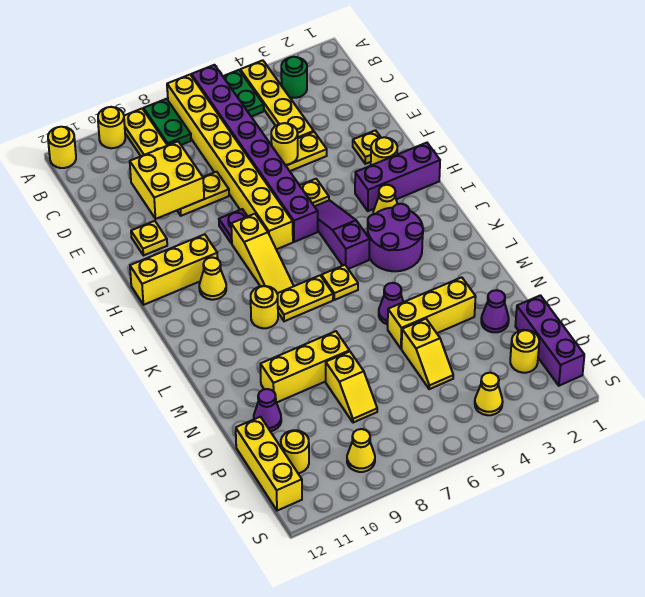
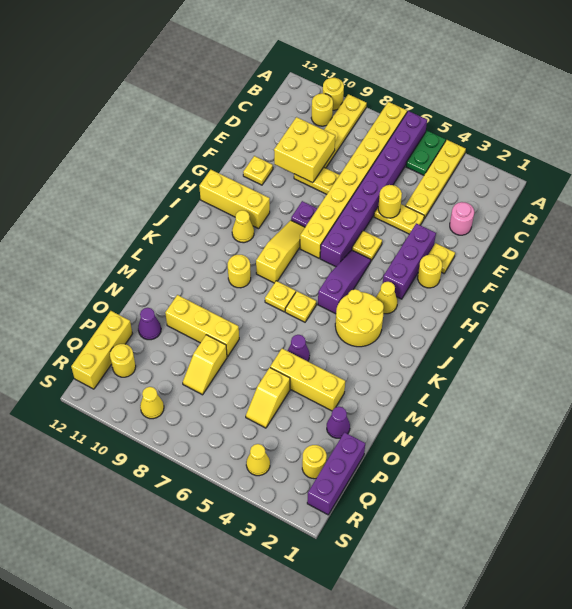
green 1x2 plate [144,99,191,145] -> none
yellow 1x1 round brick [48,127,76,168] -> yellow 1x1 round brick moved to [311,93,333,126]
green 1x1 round brick [281,57,307,98] -> none
none -> pink 1x1 round brick [450,202,474,235]
purple 1x3 brick [355,143,440,211] -> purple 1x3 brick turned to [383,223,436,299]
yellow 1x3 slope [231,214,294,293] -> yellow 1x3 slope turned to [256,220,305,283]
purple 2x2 round brick [368,204,423,271] -> yellow 2x2 round brick [335,289,384,347]
yellow 1x2 plate [277,276,333,321] -> yellow 1x1 plate [265,281,296,312]

